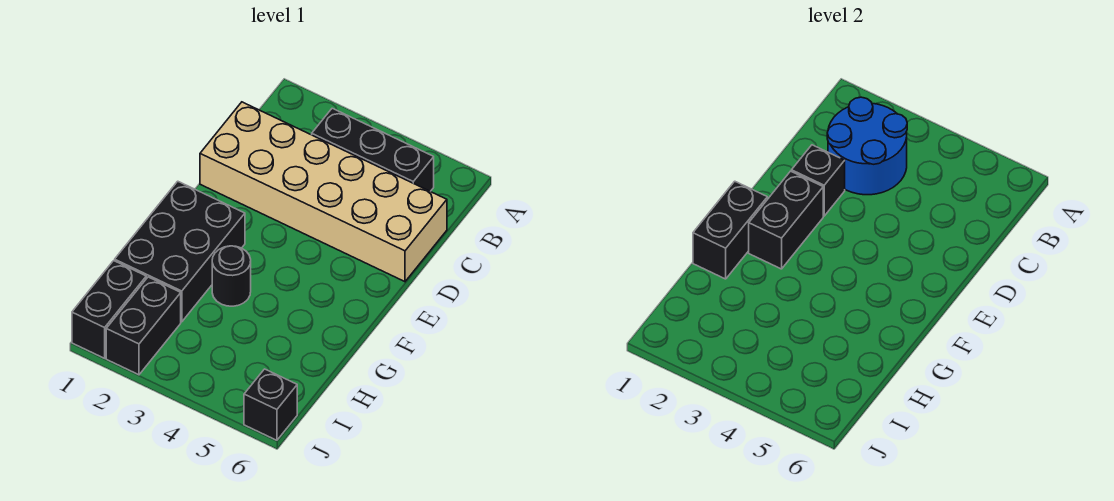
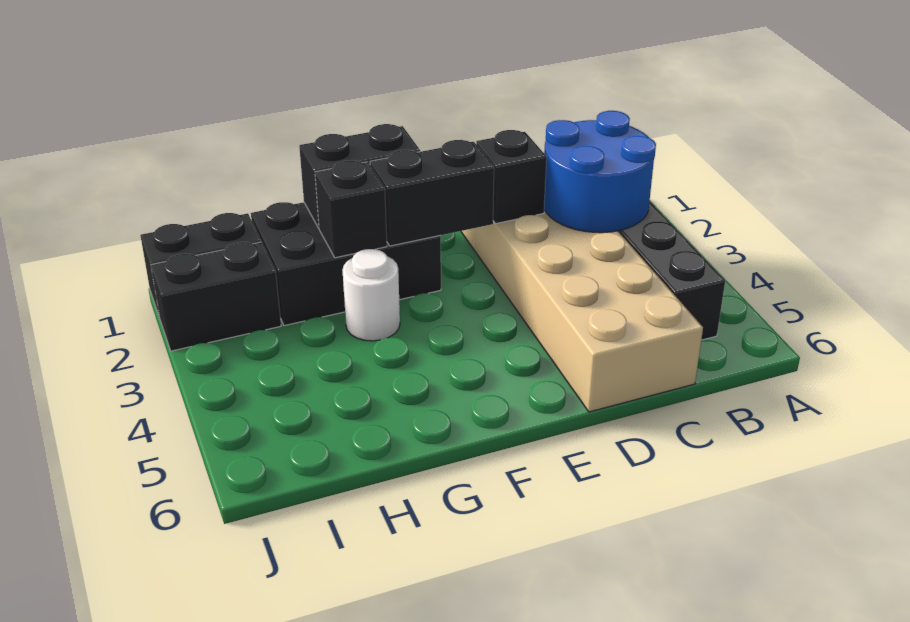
black 1x1 round brick [212,246,251,306] -> white 1x1 round brick [343,249,400,341]
black 1x1 brick [244,369,297,440] -> black 1x1 brick moved to [315,160,387,258]

